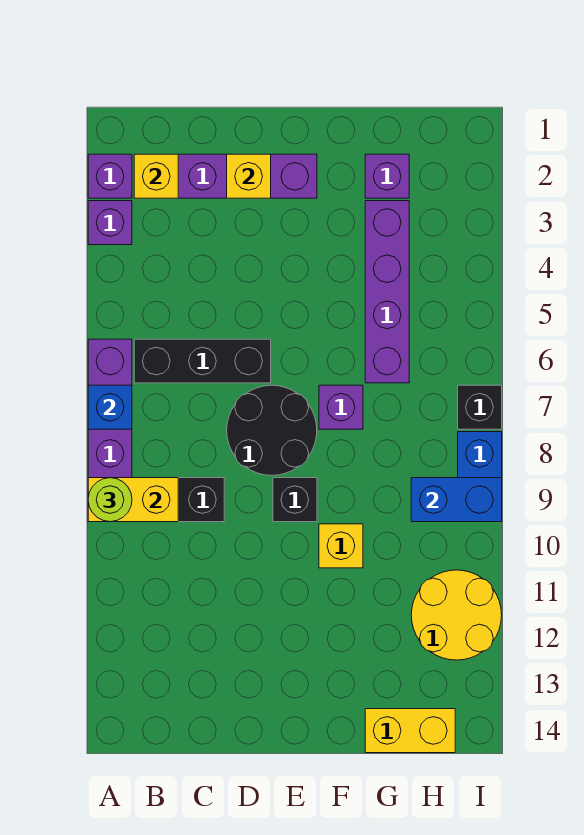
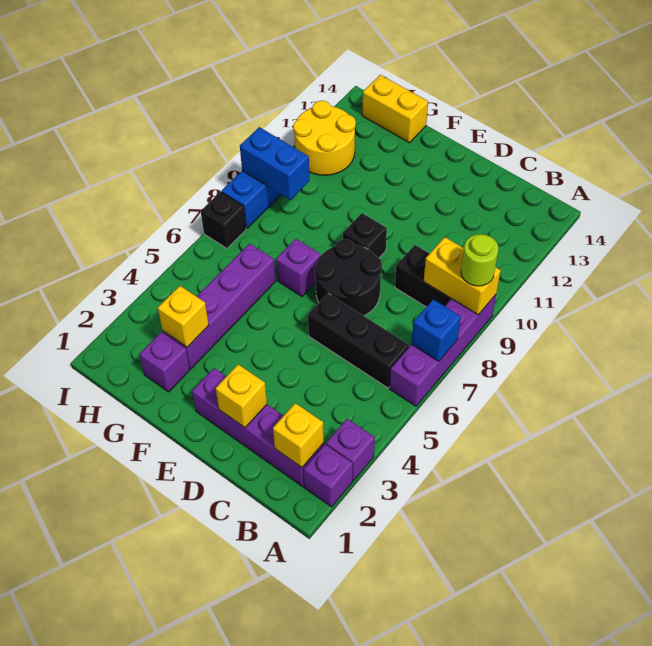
yellow 1x1 brick [319,524,363,568] -> yellow 1x1 brick moved to [158,286,209,347]

